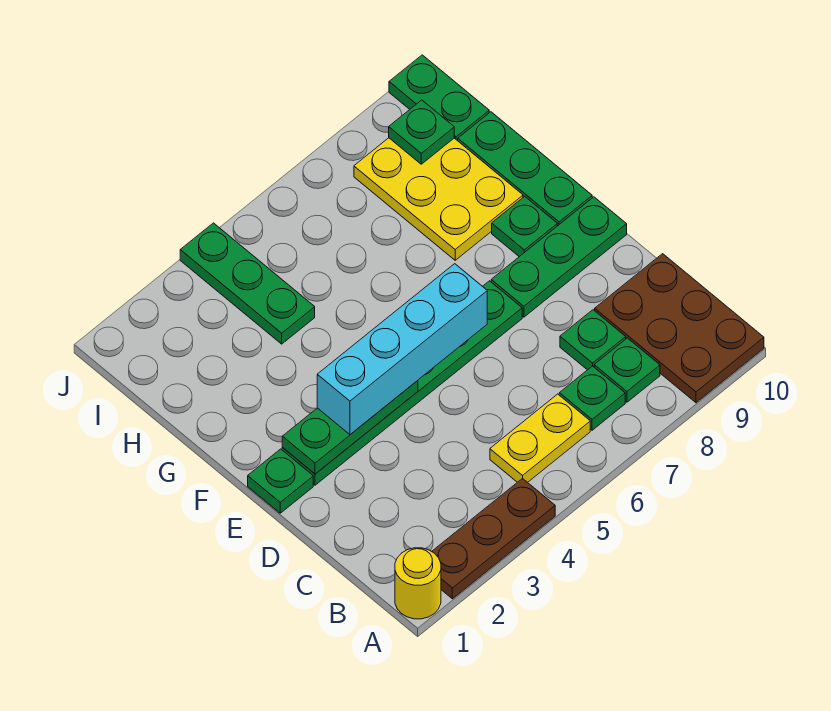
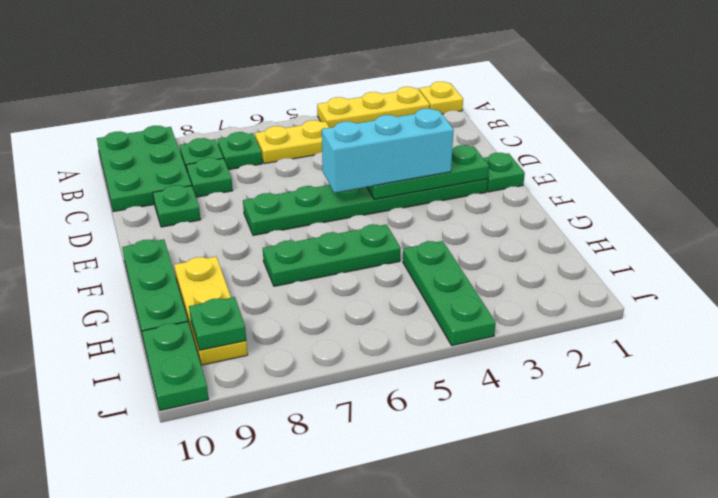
yellow 1x1 round brick [395,548,441,619] -> yellow 1x1 plate [419,82,463,114]
brown 1x3 plate [432,478,555,599] -> yellow 1x3 plate [317,87,430,128]
brown 2x3 plate [595,254,764,403] -> green 2x3 plate [97,126,192,212]
cyan 1x4 brick [317,264,487,435] -> cyan 1x3 brick [322,109,454,193]
green 1x3 plate [491,197,627,317] -> green 1x3 plate moved to [263,224,401,286]
green 1x1 plate [492,197,557,257] -> green 1x1 plate moved to [153,185,201,227]
yellow 2x3 plate [354,138,523,260] -> yellow 1x3 plate [174,257,248,365]

